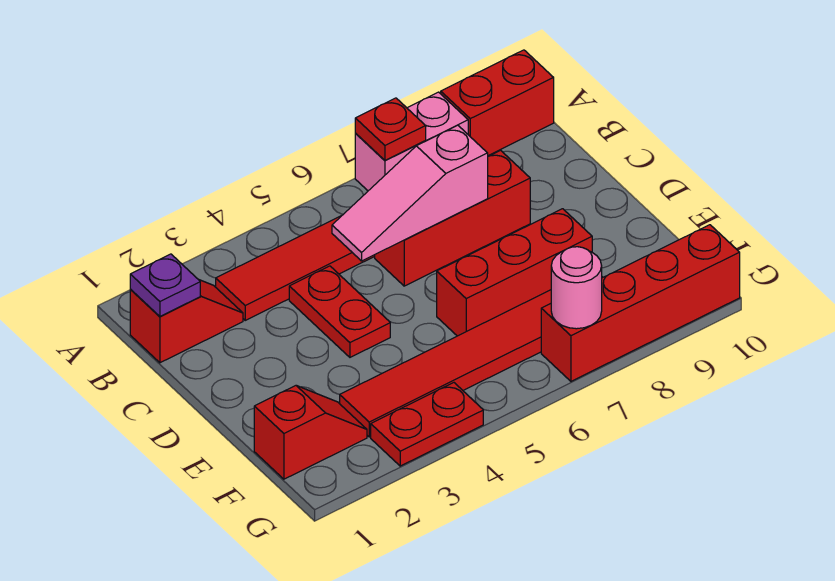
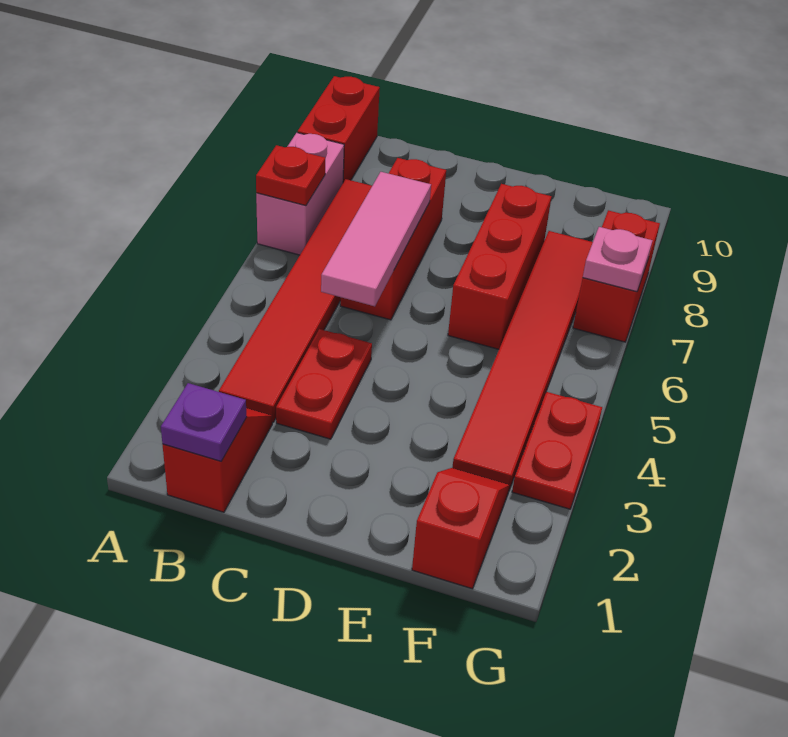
red 1x2 plate [289,266,390,357] -> red 1x2 plate turned to [276,329,372,439]
pink 1x3 slope [332,125,488,261] -> pink 1x3 tile [321,172,431,306]
red 1x4 brick [541,225,740,381] -> red 1x2 brick [573,210,660,342]
pink 1x1 round brick [551,247,602,329] -> pink 1x1 plate [583,227,653,292]

